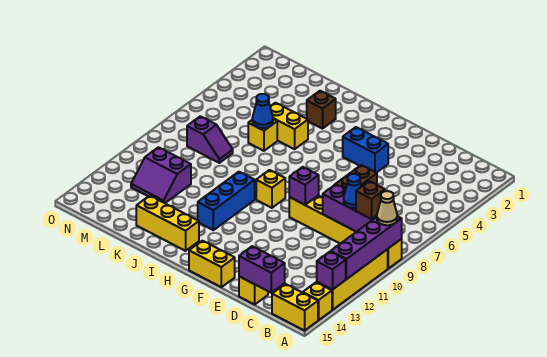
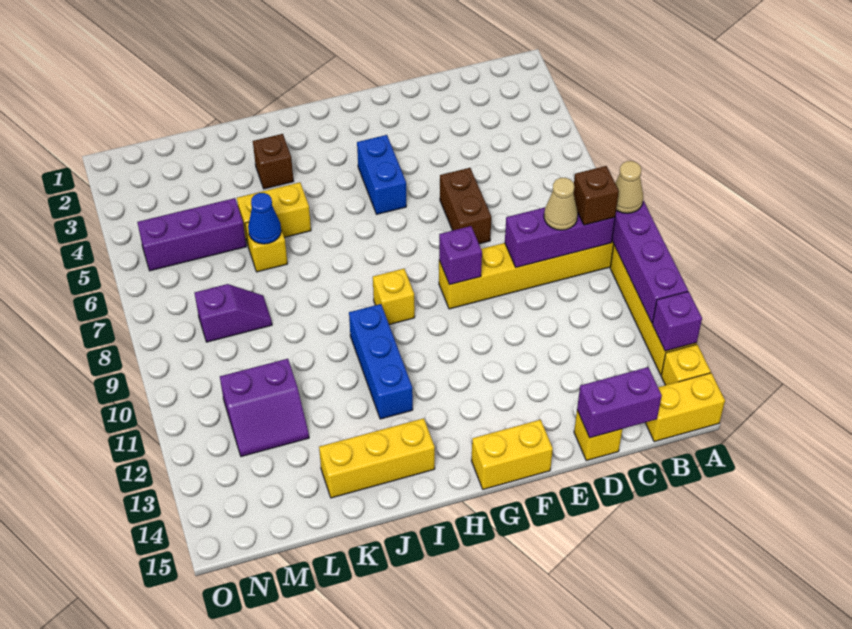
blue 1x1 cone [344,174,361,208] -> tan 1x1 cone [544,178,578,230]
blue 1x2 brick [343,127,388,173] -> blue 1x2 brick turned to [357,135,406,214]
none -> purple 1x3 brick [137,198,246,271]

